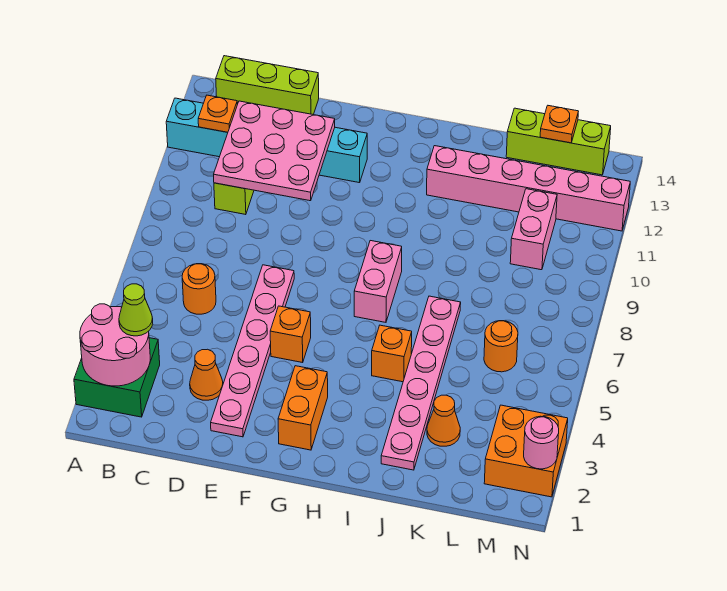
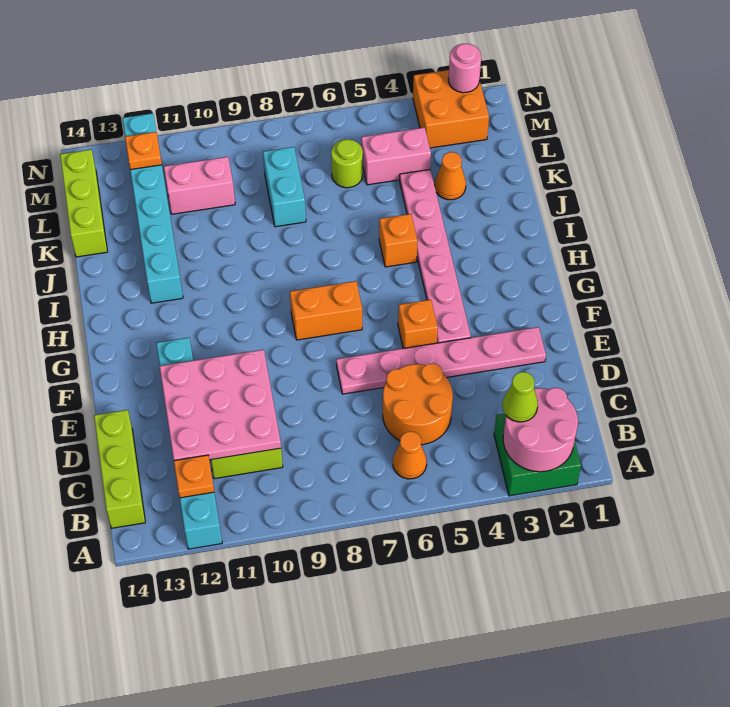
orange 1x1 round brick [182,264,216,314] -> orange 2x2 round brick [383,364,453,445]
orange 1x1 cone [190,349,223,400] -> orange 1x1 cone moved to [393,431,427,479]
orange 1x2 brick [278,366,328,450] -> orange 1x2 brick moved to [290,281,362,340]
pink 1x2 brick [354,241,402,322] -> pink 1x2 brick moved to [361,127,431,185]
pink 1x6 brick [427,146,630,231] -> cyan 1x6 brick [123,113,183,303]
pink 1x6 plate [381,296,461,470] -> pink 1x6 plate turned to [400,170,471,343]
none -> cyan 1x2 brick [263,147,306,227]
orange 1x1 round brick [484,321,518,372] -> lime 1x1 round brick [331,139,363,188]
orange 1x1 plate [540,106,578,143] -> orange 1x1 plate moved to [125,132,162,170]

